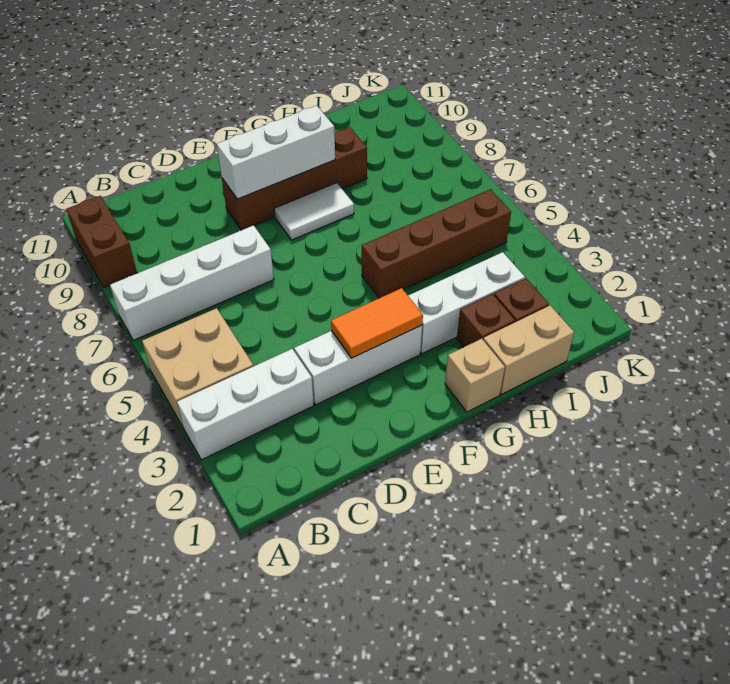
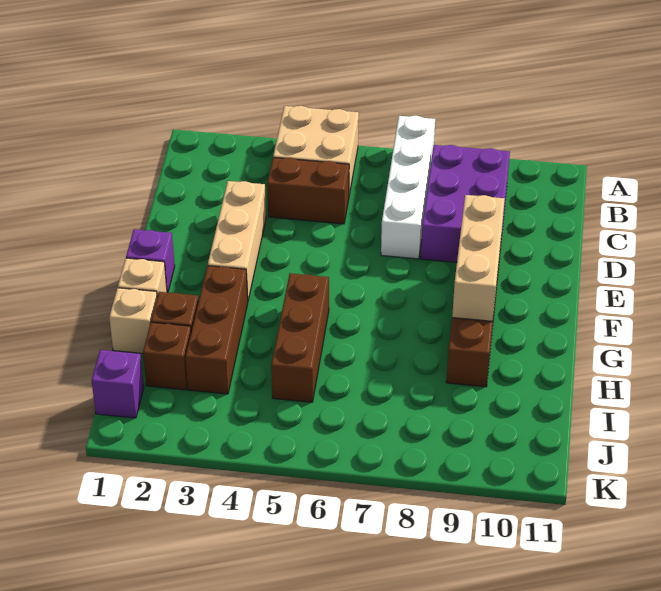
white 1x3 brick [177,349,314,460] -> none
brown 1x2 brick [66,196,137,287] -> brown 1x2 brick moved to [267,158,349,224]
none -> purple 2x3 brick [421,145,510,262]
white 1x3 brick [294,325,422,405] -> tan 1x3 brick [208,181,266,300]
orange 1x2 tile [331,288,423,358] -> none
white 1x3 brick [217,105,335,199] -> tan 1x3 brick [452,195,505,321]
none -> purple 1x1 brick [126,229,175,293]
white 1x2 tile [274,183,354,240] -> none
white 1x3 brick [408,252,525,354] -> brown 1x3 brick [186,266,248,394]
brown 1x4 brick [362,189,511,298] -> brown 1x3 brick [271,273,329,402]
tan 1x2 brick [483,305,574,394] -> tan 1x1 brick [109,288,157,353]
none -> purple 1x1 brick [92,350,144,418]

